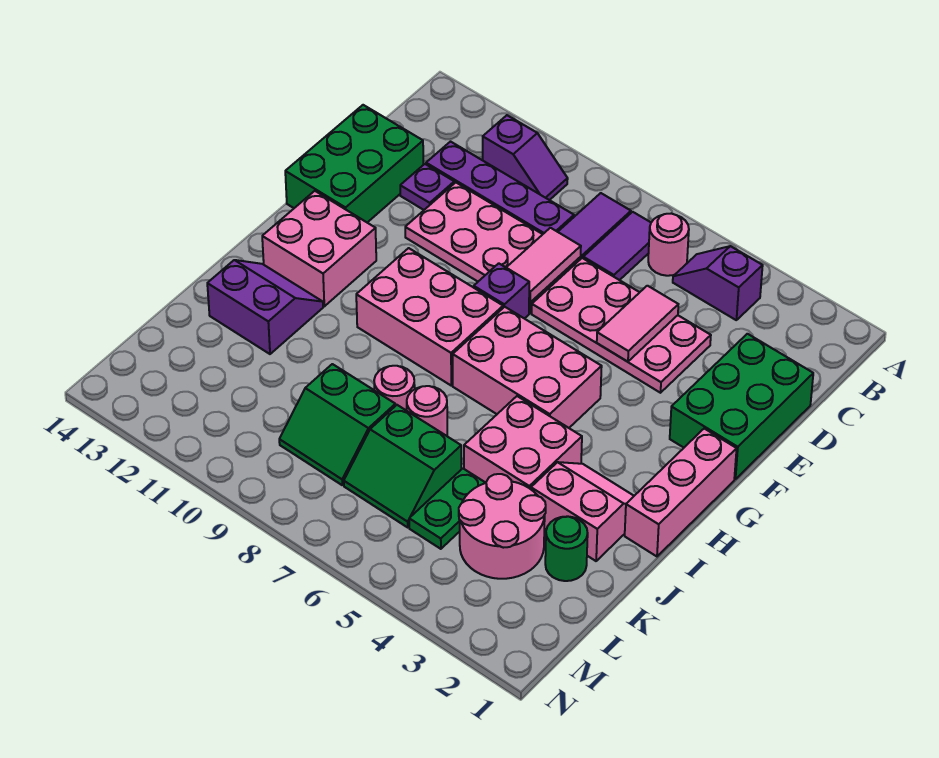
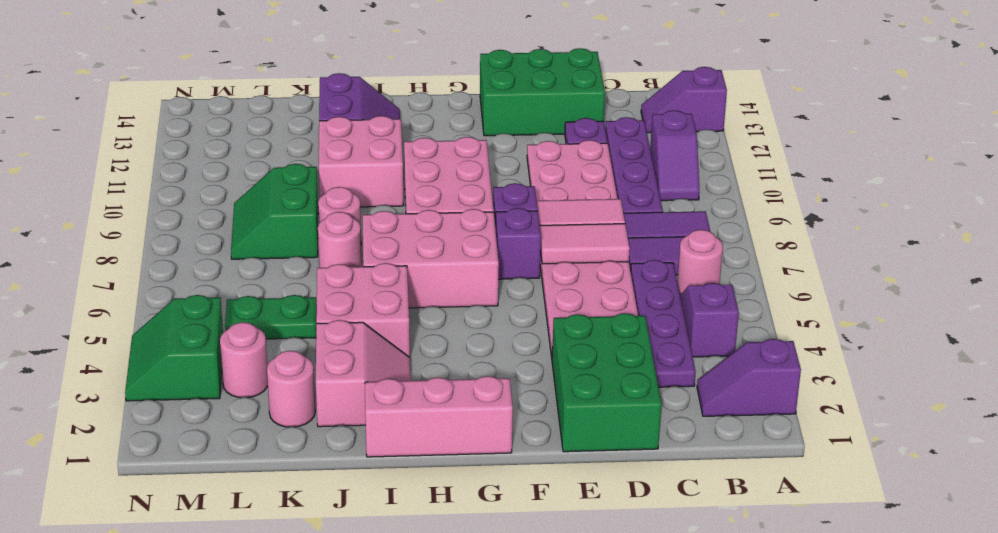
none -> purple 1x2 slope [697,339,801,416]
none -> purple 1x2 slope [641,67,727,133]
none -> purple 1x4 plate [631,260,696,387]
green 2x3 brick [670,334,813,479] -> green 2x3 brick turned to [552,313,661,452]
pink 1x2 tile [597,286,678,362] -> pink 1x2 tile moved to [540,224,630,264]
none -> purple 1x1 brick [496,208,541,279]
pink 2x3 brick [453,307,602,428] -> pink 2x3 brick turned to [363,209,499,308]
pink 2x2 brick [262,191,376,306] -> pink 2x2 brick moved to [319,116,403,207]
green 1x1 round brick [545,516,588,581] -> pink 1x1 round brick [267,351,315,427]
pink 2x2 round brick [459,474,546,579] -> pink 1x1 round brick [220,322,268,398]
green 2x2 slope [344,405,461,527] -> green 2x2 slope moved to [125,295,223,401]

